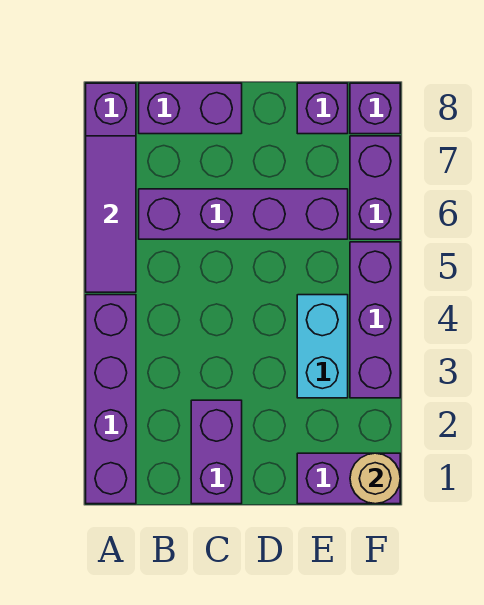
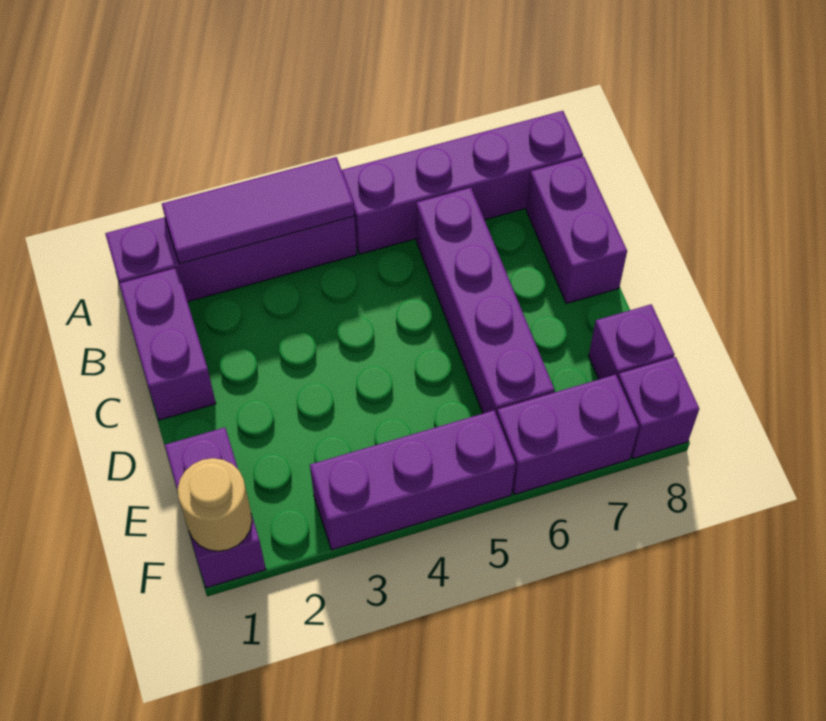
purple 1x3 tile [86,136,136,292] -> purple 1x3 tile moved to [162,157,354,264]
purple 1x2 brick [191,400,242,504] -> purple 1x2 brick turned to [119,268,216,420]
cyan 1x2 brick [297,295,348,398] -> none

